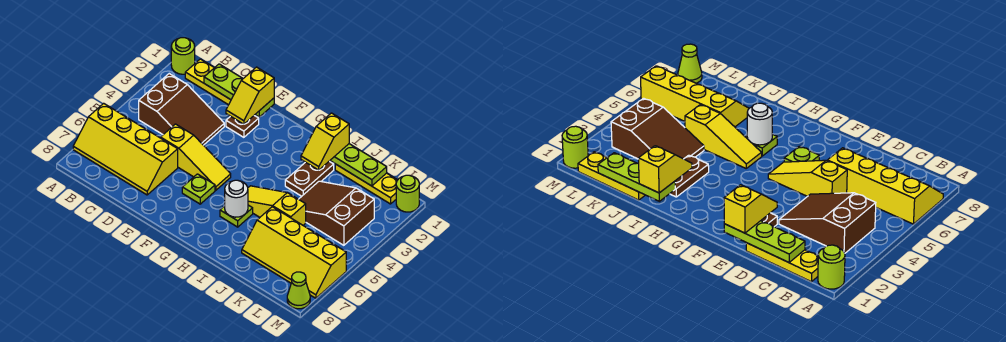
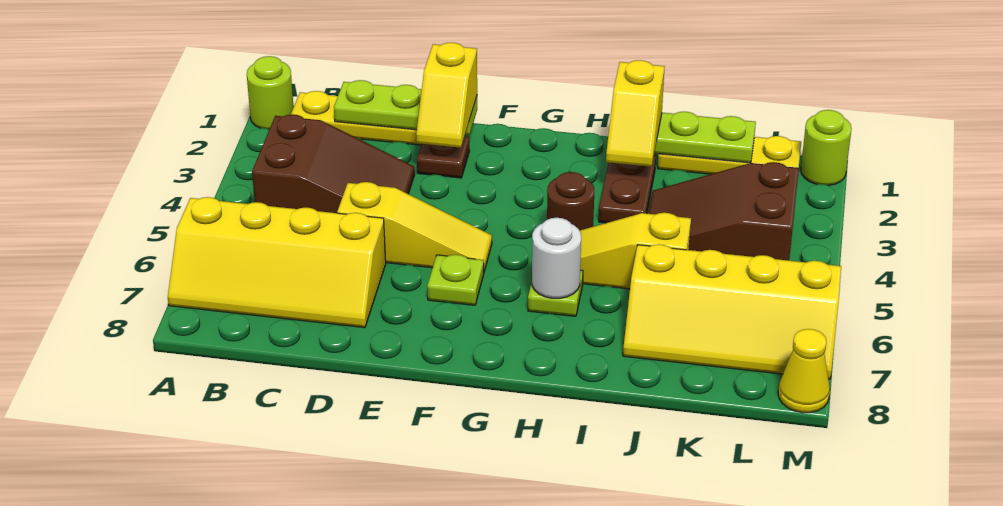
none -> brown 1x1 round brick [547,172,594,230]
lime 1x1 cone [287,272,310,309] -> yellow 1x1 cone [778,329,830,413]

